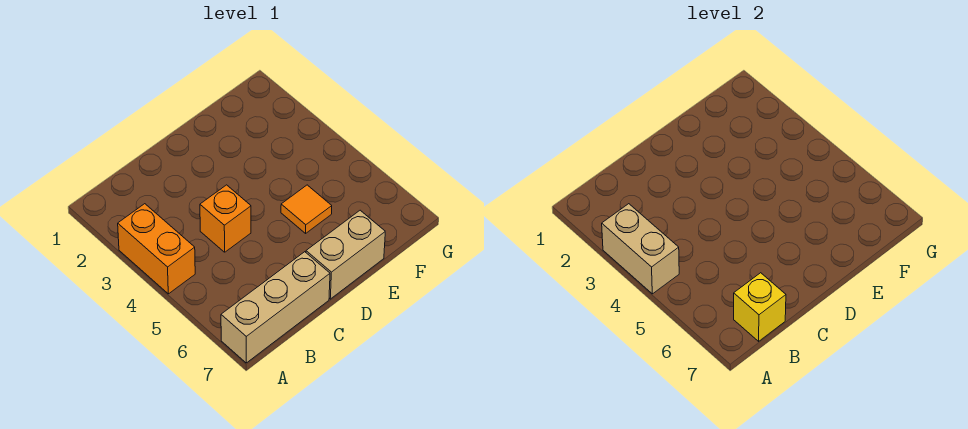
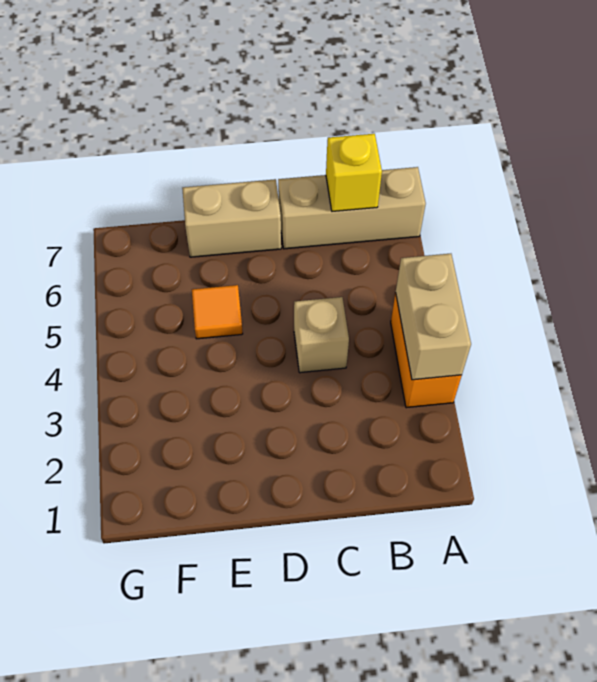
orange 1x1 brick [200,185,251,252] -> tan 1x1 brick [294,297,349,373]

